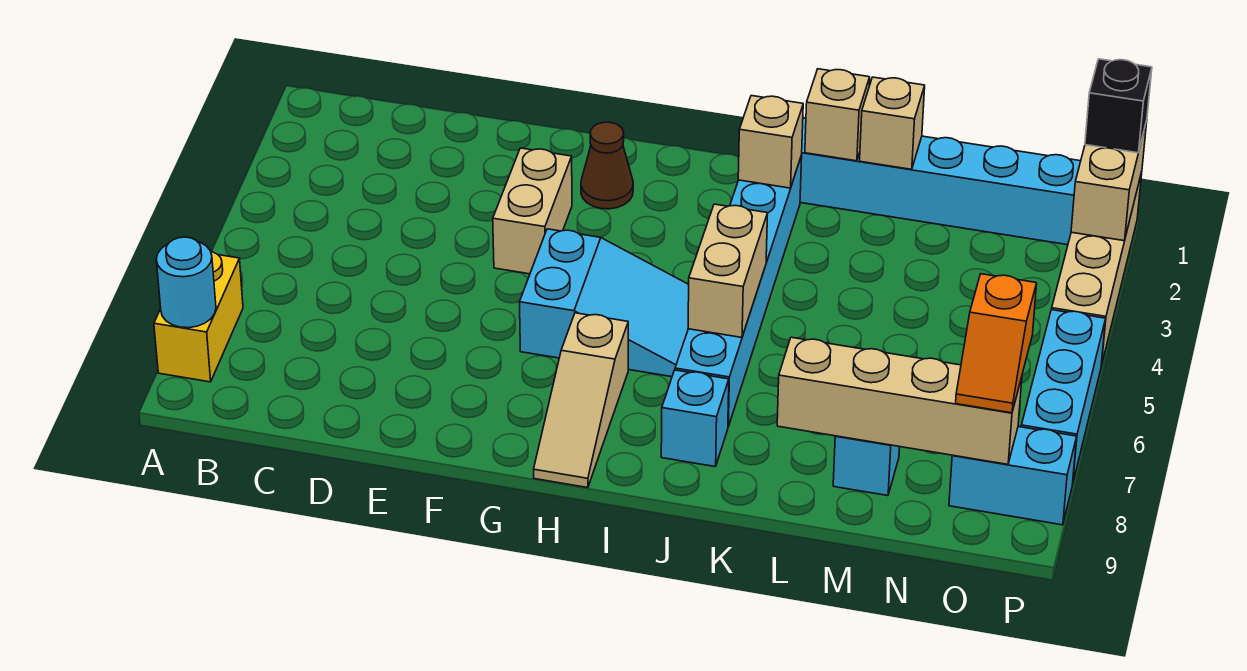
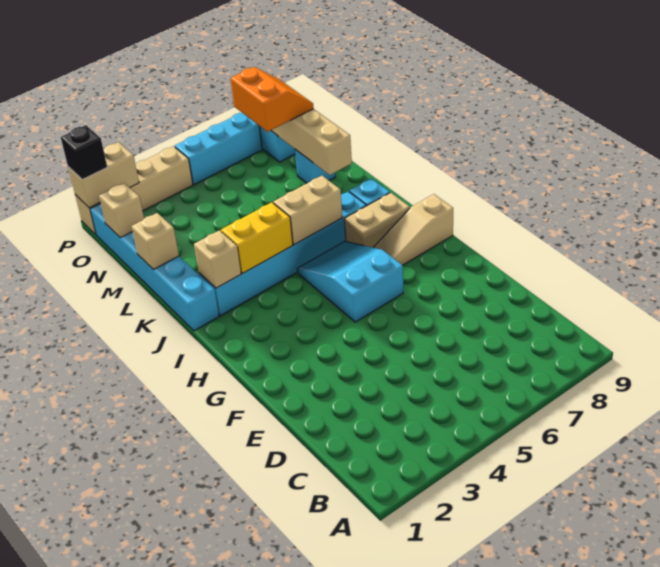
yellow 1x2 brick [154,252,243,382] -> yellow 1x2 brick moved to [221,202,293,273]
cyan 1x1 round brick [156,237,216,328] -> none
tan 1x2 brick [493,148,572,274] -> tan 1x2 brick moved to [345,193,410,247]
brown 1x1 cone [581,122,633,209] -> none
tan 1x3 slope [534,313,628,488] -> tan 1x3 slope turned to [373,194,453,265]
tan 1x1 brick [805,69,870,161] -> tan 1x1 brick moved to [99,183,144,238]
orange 1x2 slope [956,274,1037,413] -> orange 2x2 slope [231,67,314,132]

